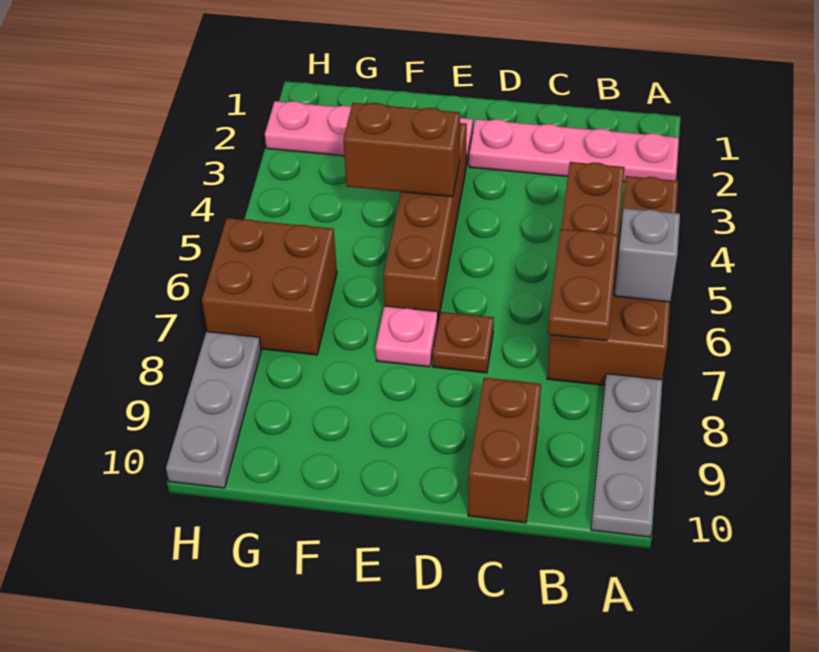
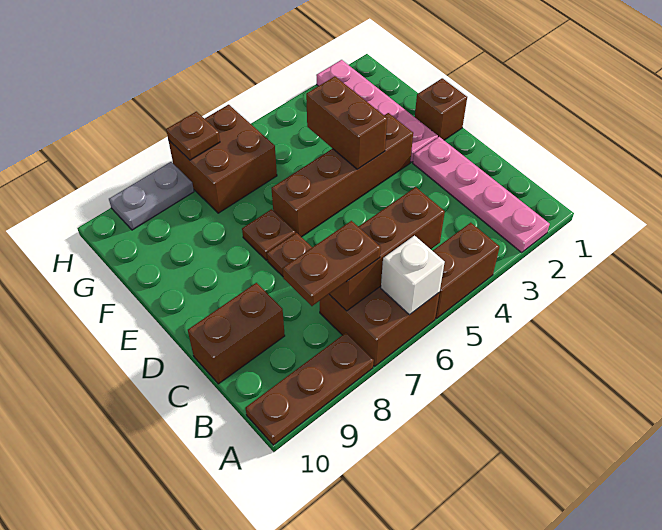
grey 1x1 brick [614,208,680,302] -> white 1x1 brick [381,236,445,315]
grey 1x3 plate [591,374,662,537] -> brown 1x3 plate [245,333,374,445]
none -> brown 1x1 brick [415,78,467,140]
pink 1x1 plate [376,306,438,367] -> brown 1x1 plate [242,209,295,261]
none -> brown 1x1 plate [166,112,220,160]
grey 1x3 plate [166,332,261,488] -> grey 1x2 plate [109,162,194,230]

